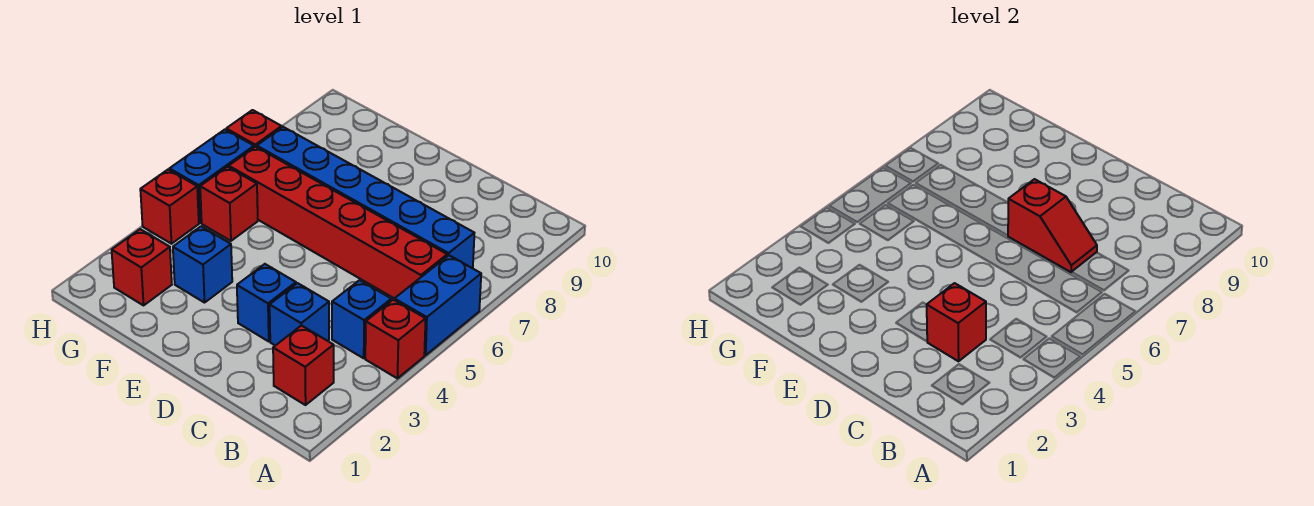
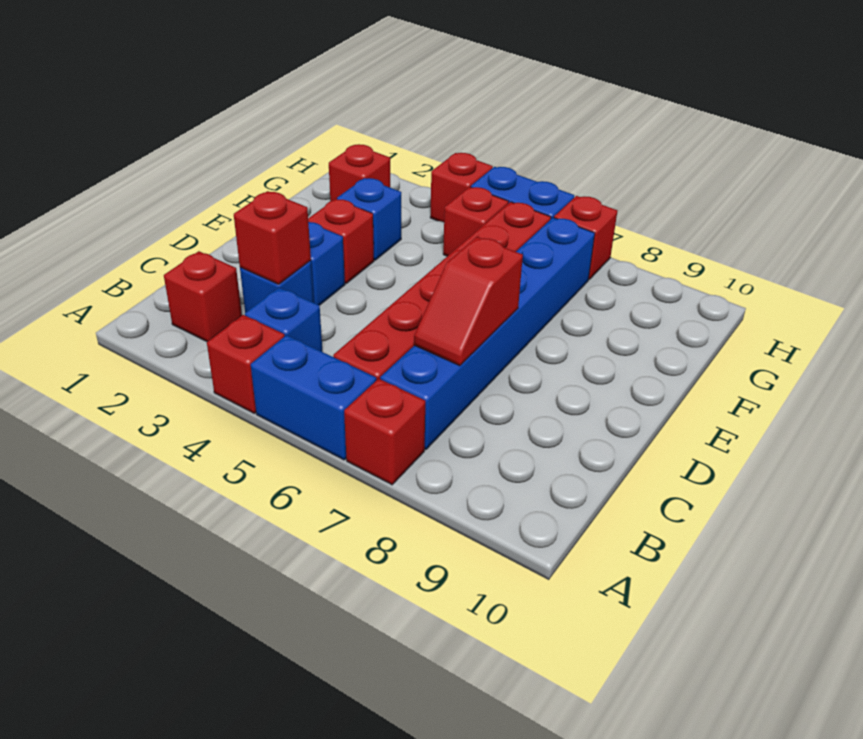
none -> red 1x1 brick [344,379,425,485]
none -> red 1x1 brick [308,199,374,283]

